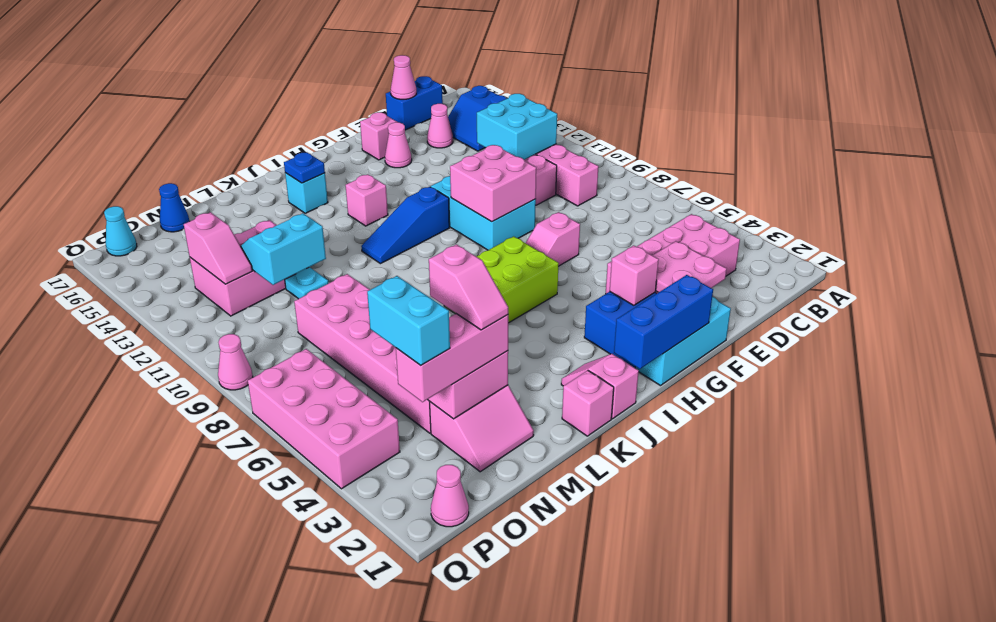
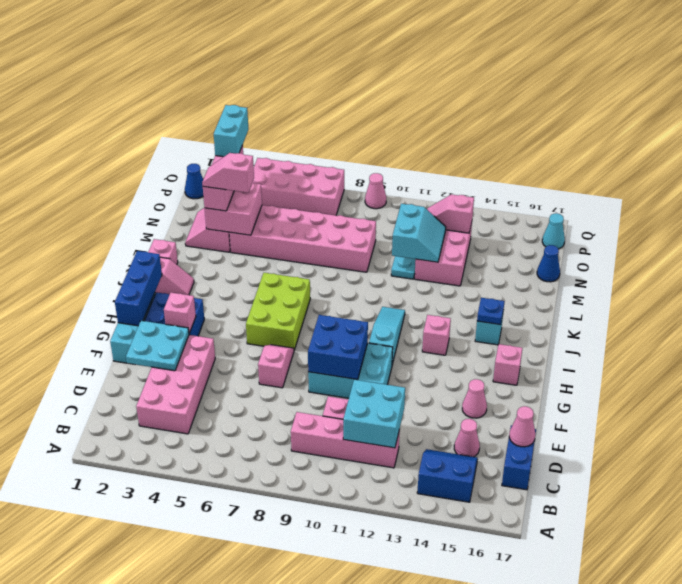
pink 2x2 plate [652,241,727,293] -> cyan 2x2 plate [126,321,189,371]
pink 2x2 brick [450,145,536,222] -> blue 2x2 brick [308,315,368,380]
pink 1x1 brick [360,112,397,160] -> pink 1x1 brick moved to [493,344,522,385]
blue 1x3 slope [361,187,450,264] -> cyan 1x3 slope [369,307,405,365]
cyan 1x2 brick [367,276,450,365] -> cyan 1x2 brick turned to [214,105,248,157]
pink 1x1 cone [431,465,469,527] -> blue 1x1 cone [185,164,203,199]

